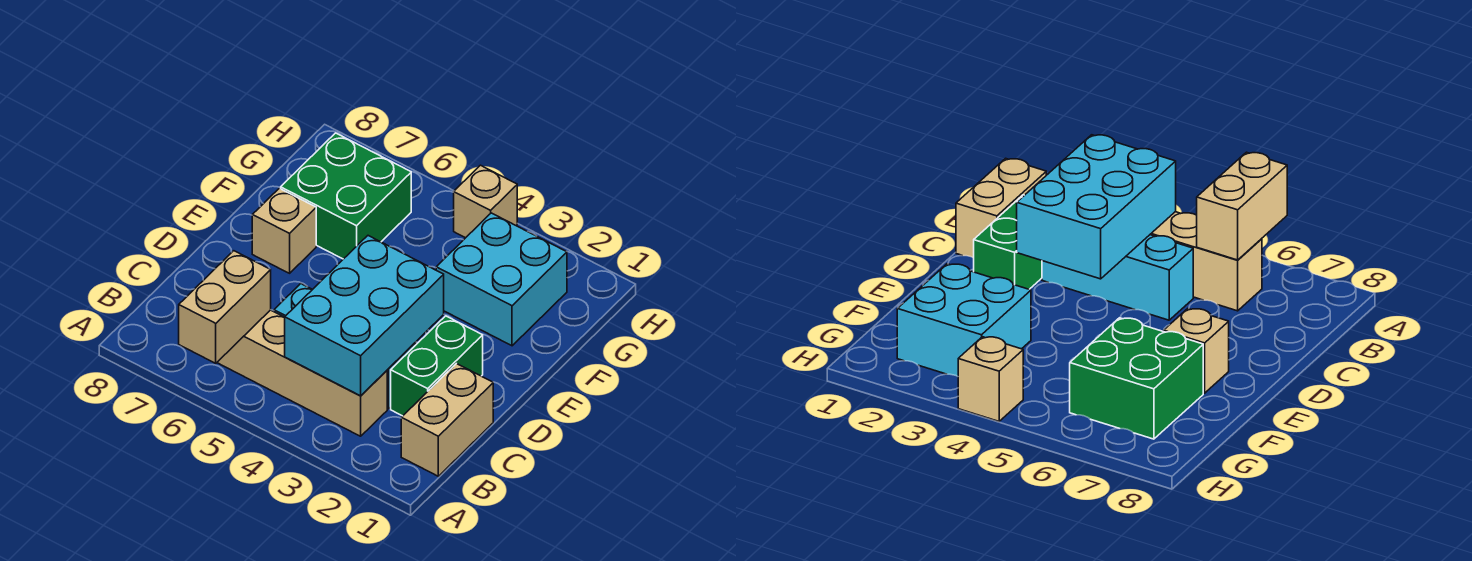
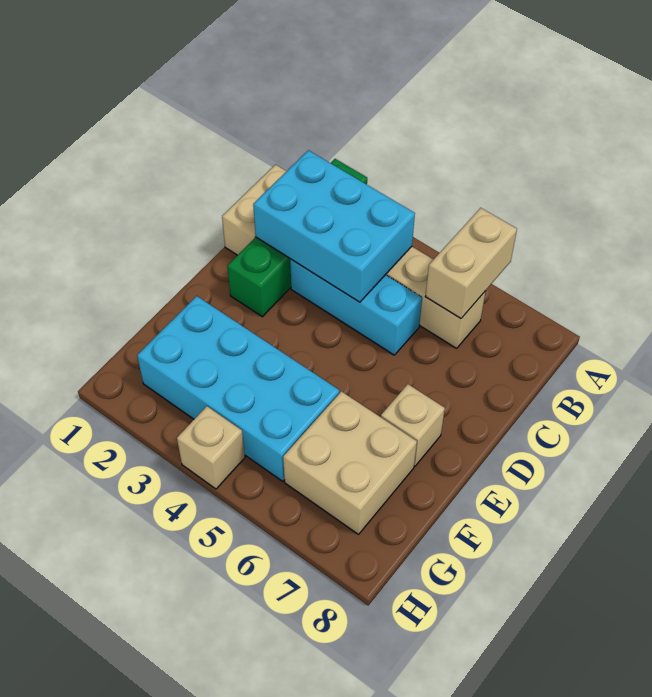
cyan 2x3 brick [285,236,444,396] -> cyan 2x3 brick turned to [253,150,415,302]
green 1x2 brick [391,316,483,416] -> green 1x4 brick [227,159,367,317]
cyan 2x2 brick [436,213,567,346] -> cyan 2x4 brick [137,296,339,481]
green 2x2 brick [281,133,411,259] -> tan 2x2 brick [283,391,417,534]

